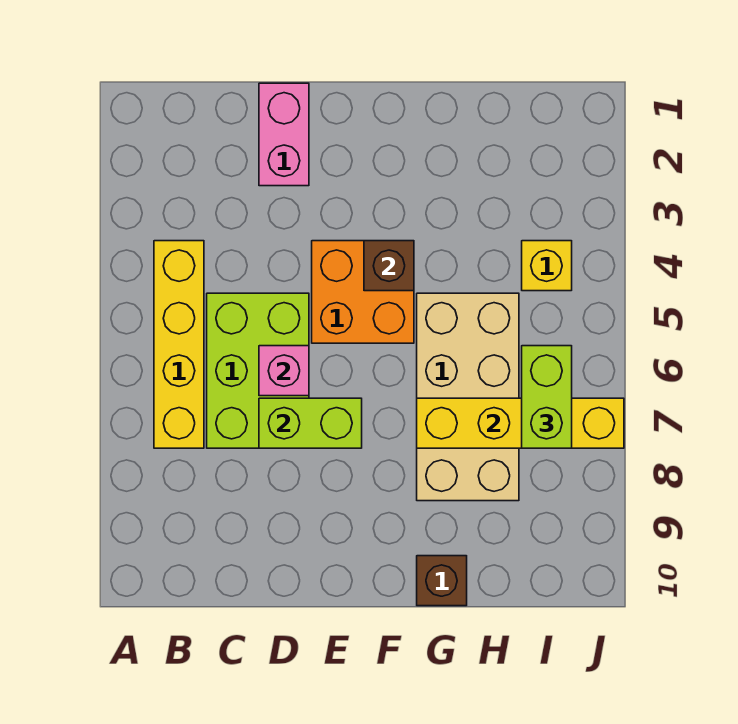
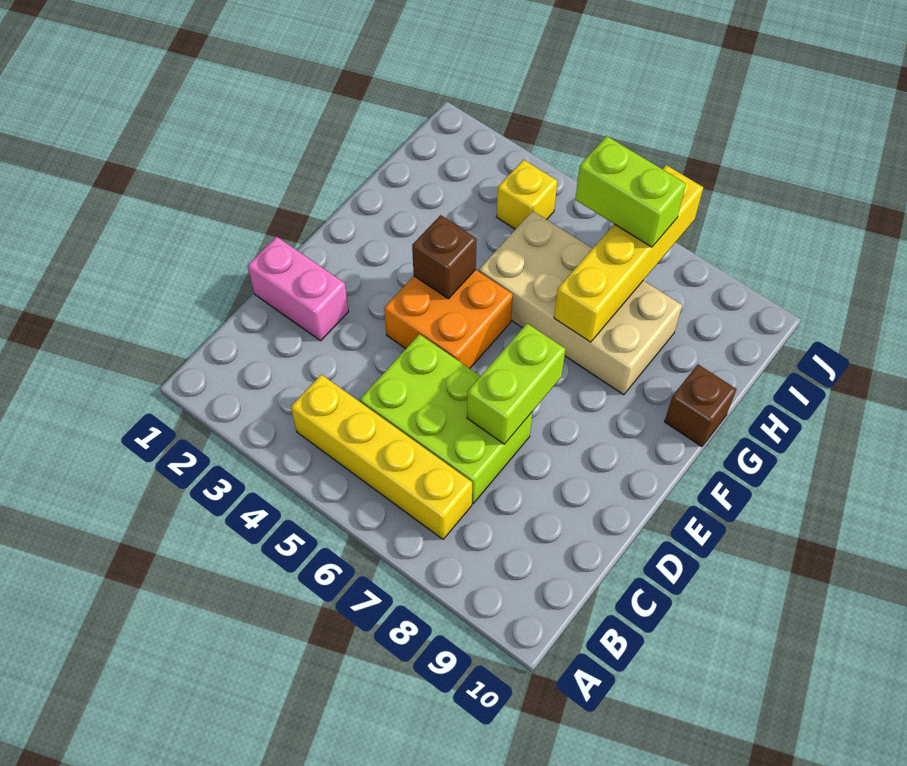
pink 1x1 brick [259,346,309,396] -> none

